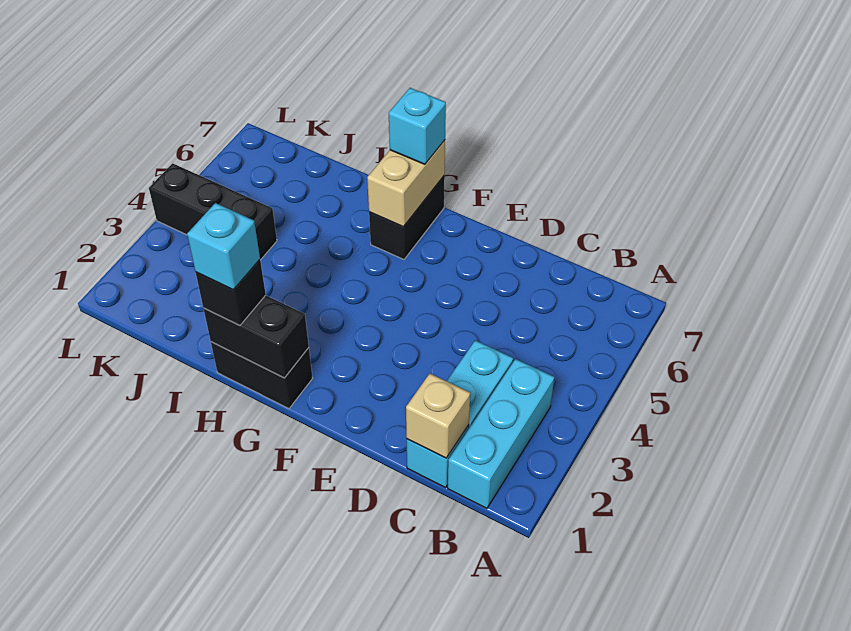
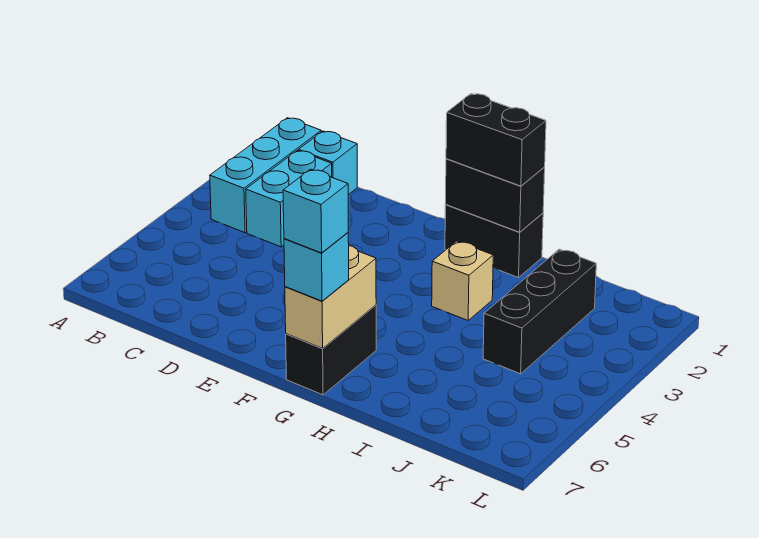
tan 1x1 brick [406,374,470,458] -> tan 1x1 brick moved to [432,241,493,320]
black 1x1 brick [196,260,266,326] -> black 1x2 brick [446,94,546,186]
cyan 1x1 brick [187,203,260,290] -> cyan 1x1 brick moved to [283,169,348,253]
black 1x3 brick [149,163,277,260] -> black 1x3 brick turned to [483,249,596,374]

